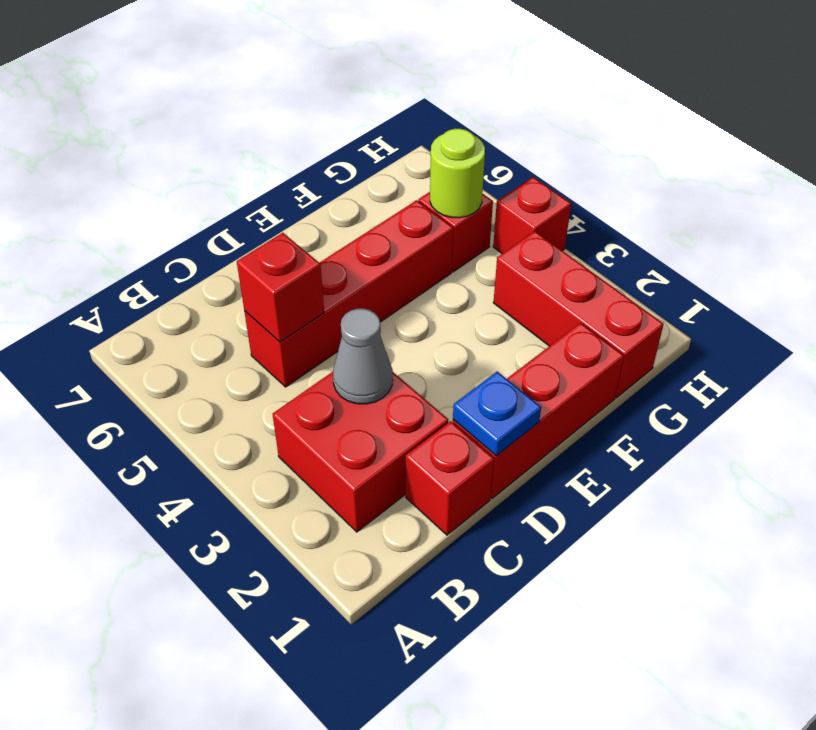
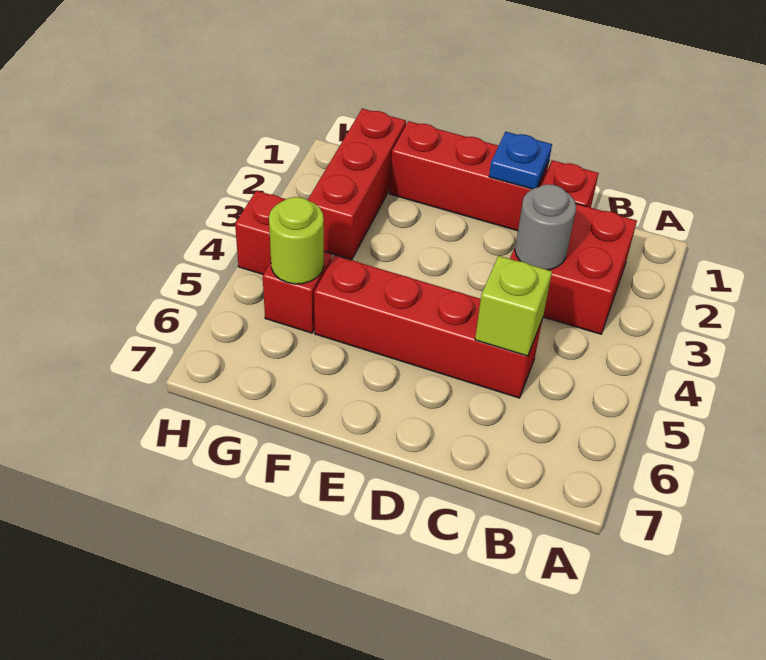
grey 1x1 cone [333,309,393,404] -> grey 1x1 round brick [515,184,576,270]
red 1x1 brick [237,233,324,342] -> lime 1x1 brick [475,256,552,356]

